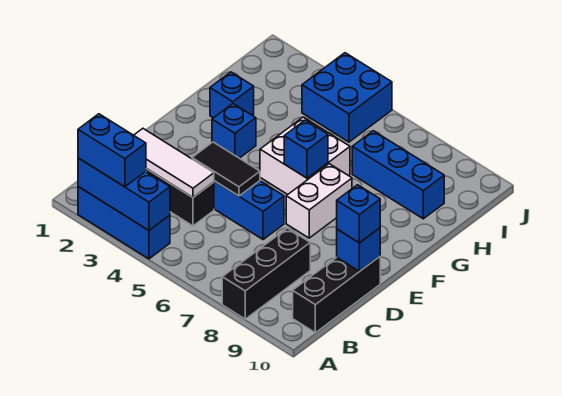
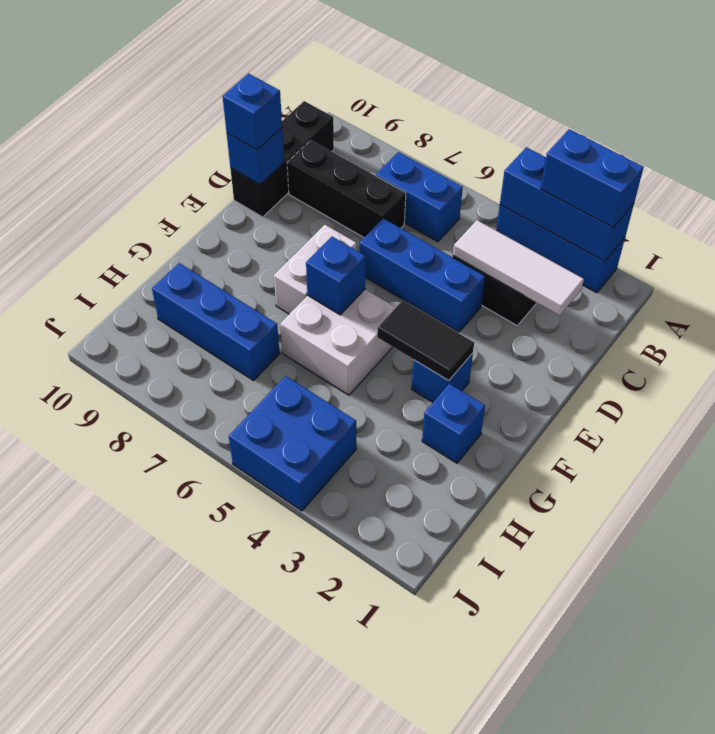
black 1x3 brick [222,228,310,319] -> black 1x3 brick turned to [287,140,406,237]
none -> blue 1x2 brick [376,152,463,242]
black 1x2 tile [192,142,260,196] -> black 1x2 tile moved to [377,300,474,381]

